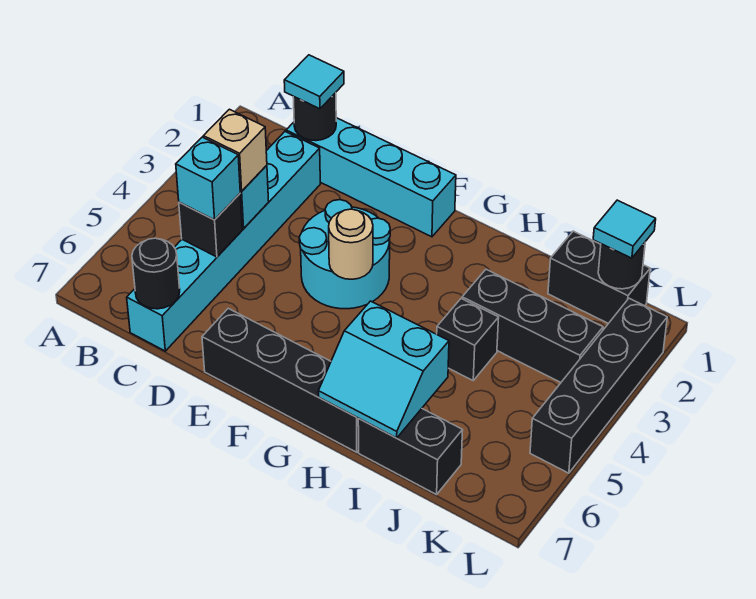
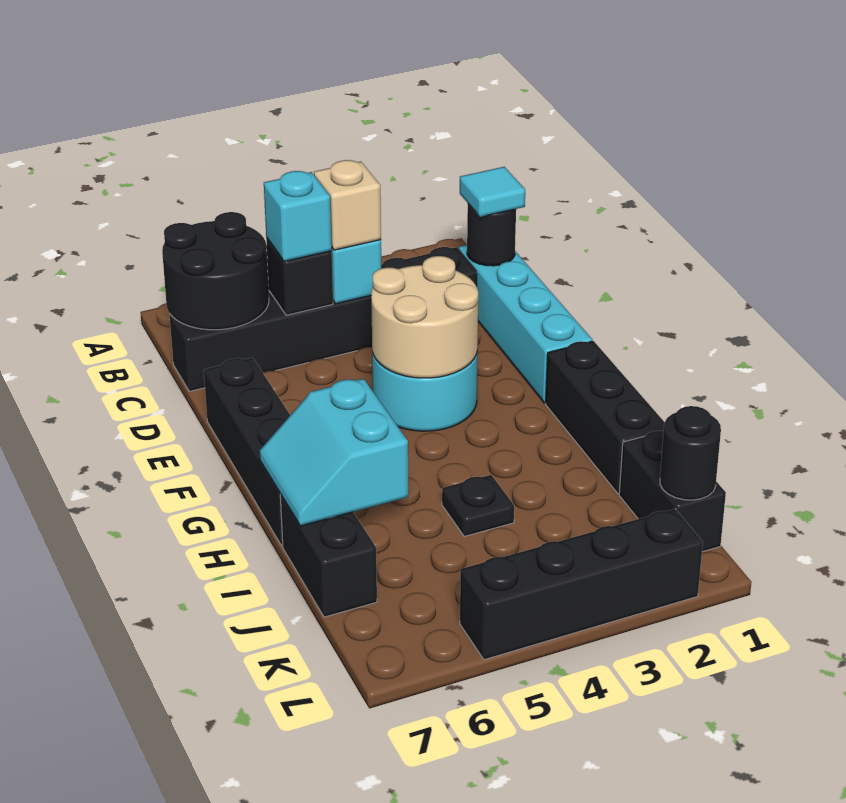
cyan 1x6 brick [127,132,320,351] -> black 1x6 brick [169,247,477,391]
black 1x1 round brick [132,238,180,309] -> black 2x2 round brick [162,212,269,330]
tan 1x1 round brick [329,209,373,279] -> tan 2x2 round brick [371,256,478,378]
black 1x3 brick [462,270,603,382] -> black 1x3 brick moved to [546,341,665,494]
black 1x1 brick [437,299,499,380] -> black 1x1 plate [442,475,514,536]
cyan 1x1 tile [593,200,656,258] -> none

